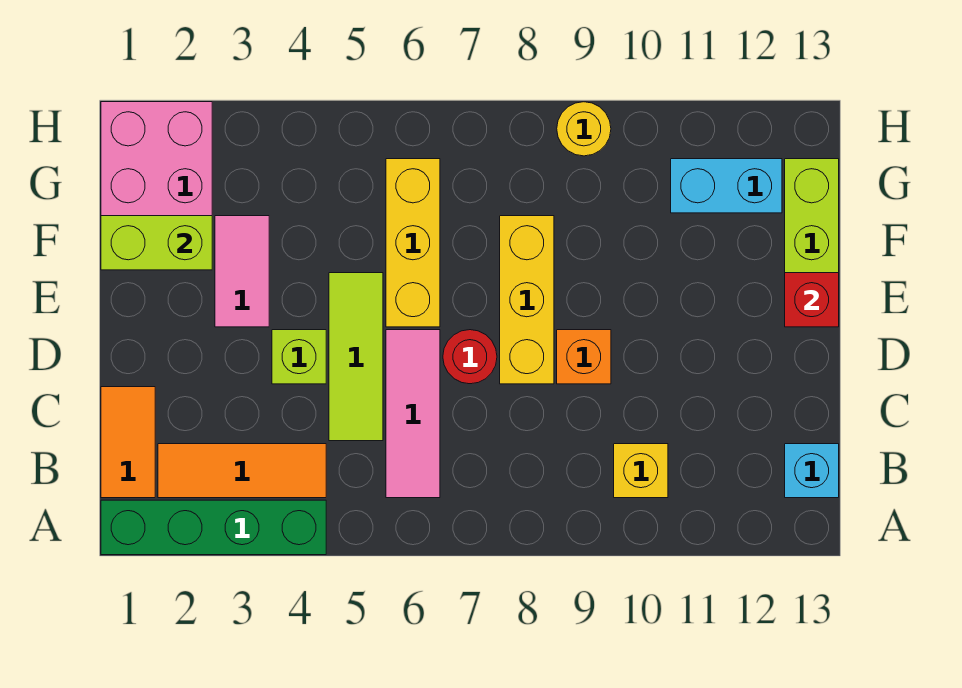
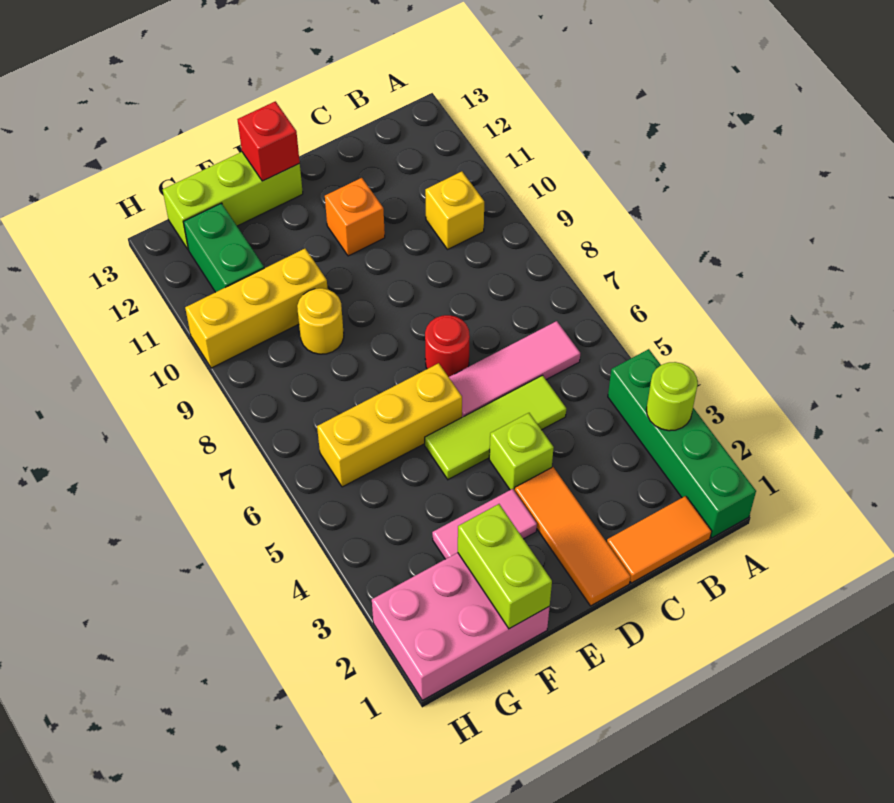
none -> lime 1x1 round brick [646,362,698,431]
orange 1x3 tile [158,444,326,498] -> orange 1x3 tile moved to [515,467,631,606]
cyan 1x1 brick [785,444,839,498] -> none
yellow 1x3 brick [500,216,554,384] -> yellow 1x3 brick moved to [185,249,328,368]
orange 1x1 brick [557,330,611,384] -> orange 1x1 brick moved to [325,178,385,256]
cyan 1x2 brick [671,159,782,213] -> green 1x2 brick [183,203,264,292]
yellow 1x1 round brick [557,102,611,156] -> yellow 1x1 round brick moved to [297,288,344,354]

